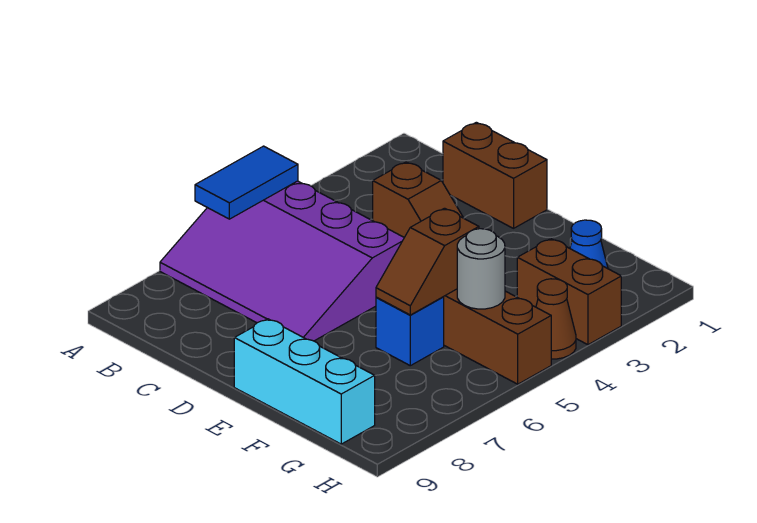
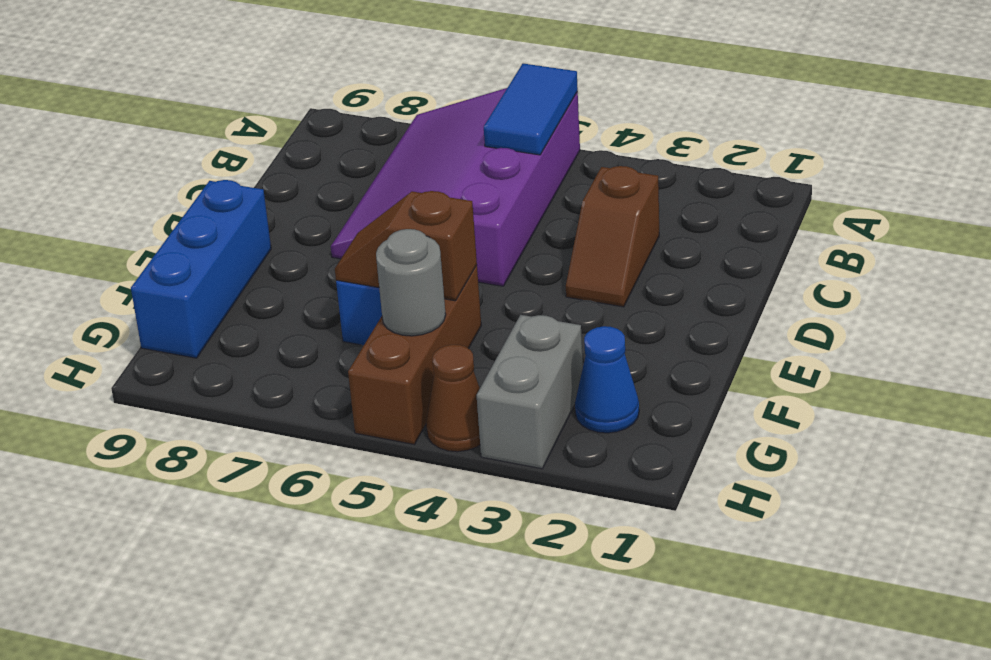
blue 1x2 tile [195,146,298,219] -> blue 1x2 tile turned to [484,64,578,155]
brown 1x2 brick [443,122,547,228] -> none
cyan 1x3 brick [234,319,375,444] -> blue 1x3 brick [131,180,271,358]
brown 1x2 brick [517,239,621,345] -> grey 1x2 brick [477,315,583,469]

